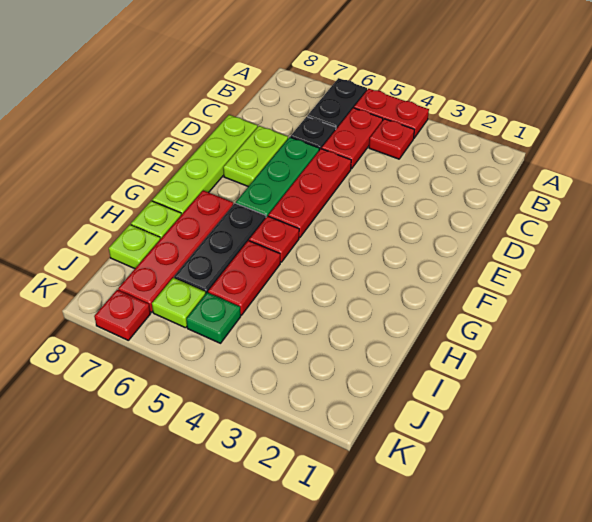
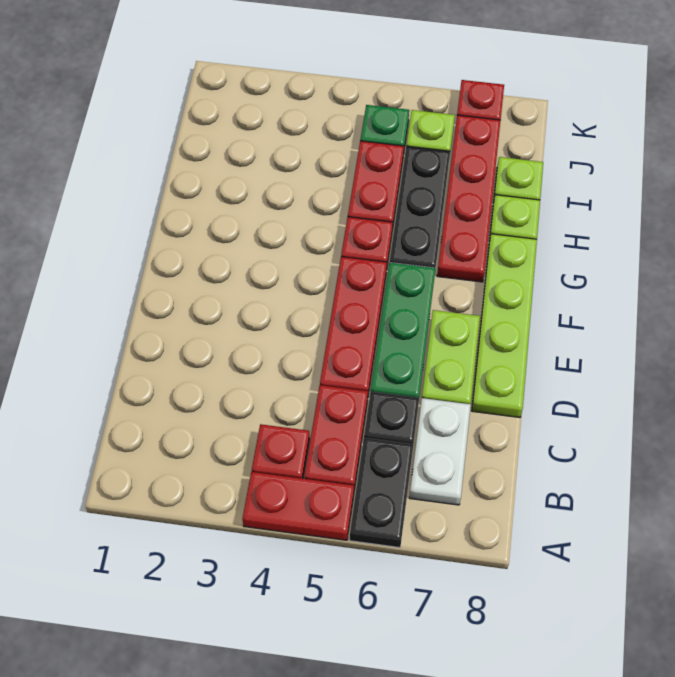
none -> white 1x2 plate [409,398,471,505]

